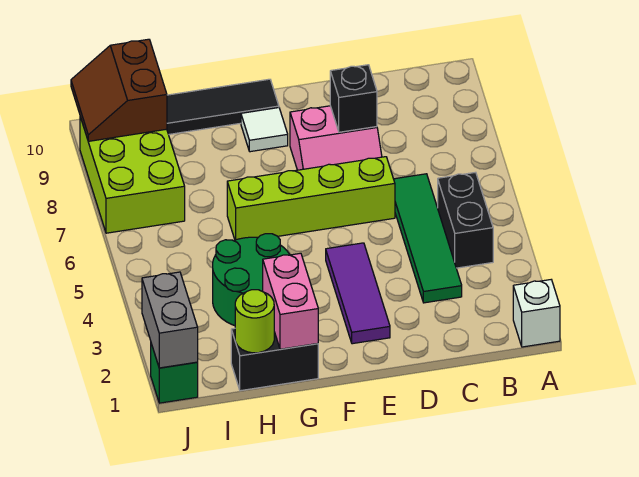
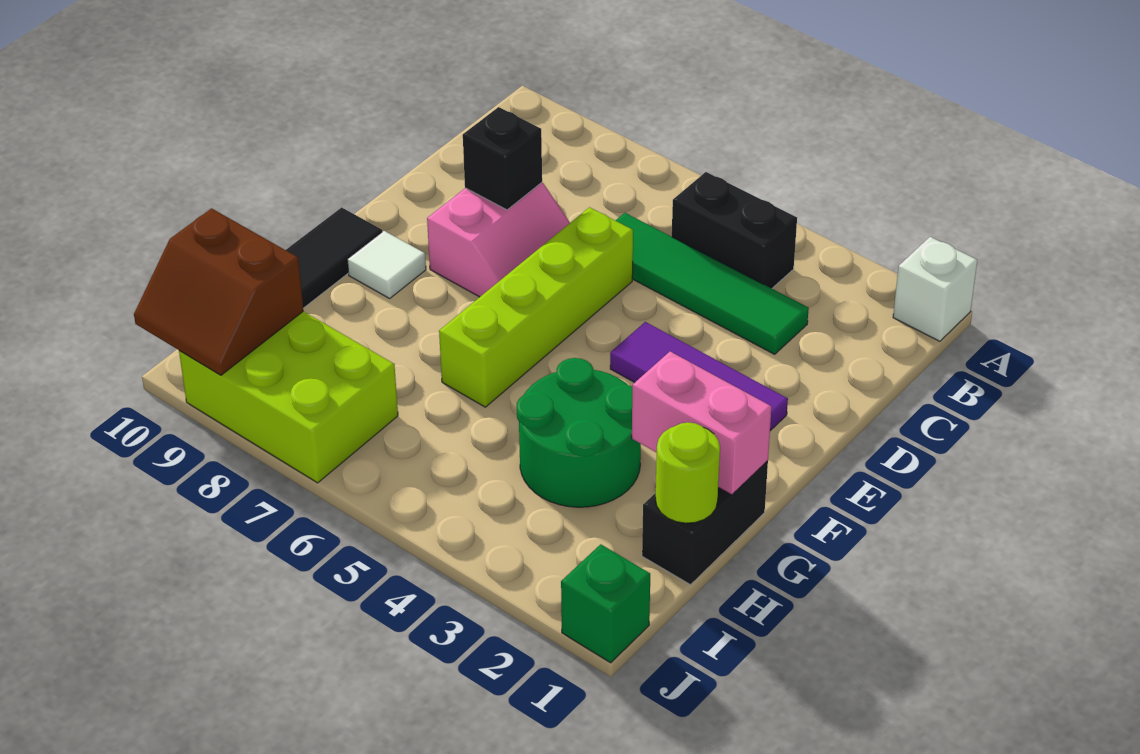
grey 1x2 brick [142,272,198,368] -> none

